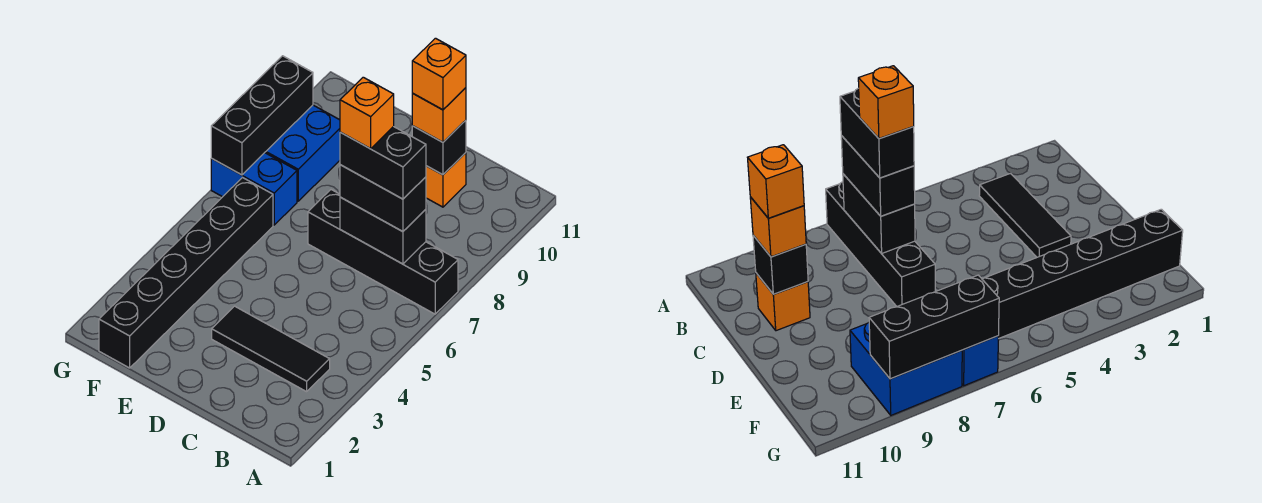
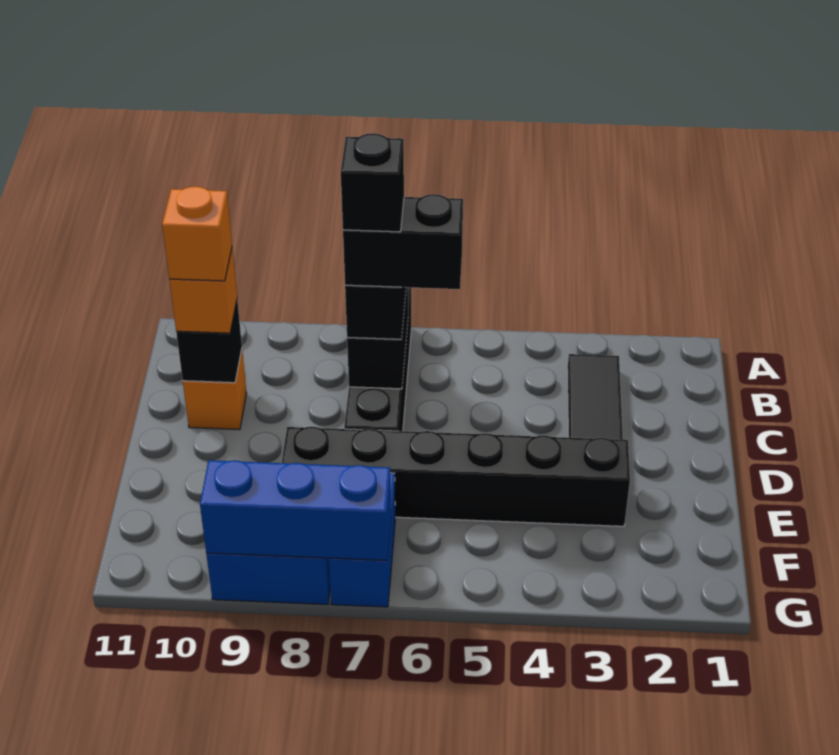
black 1x2 brick [340,126,426,199] -> black 1x2 brick turned to [343,194,463,289]
orange 1x1 brick [340,77,394,149] -> black 1x1 brick [341,133,404,232]
black 1x6 brick [99,178,273,368] -> black 1x6 brick moved to [282,427,630,526]
black 1x3 brick [211,56,313,175] -> blue 1x3 brick [200,460,391,560]

